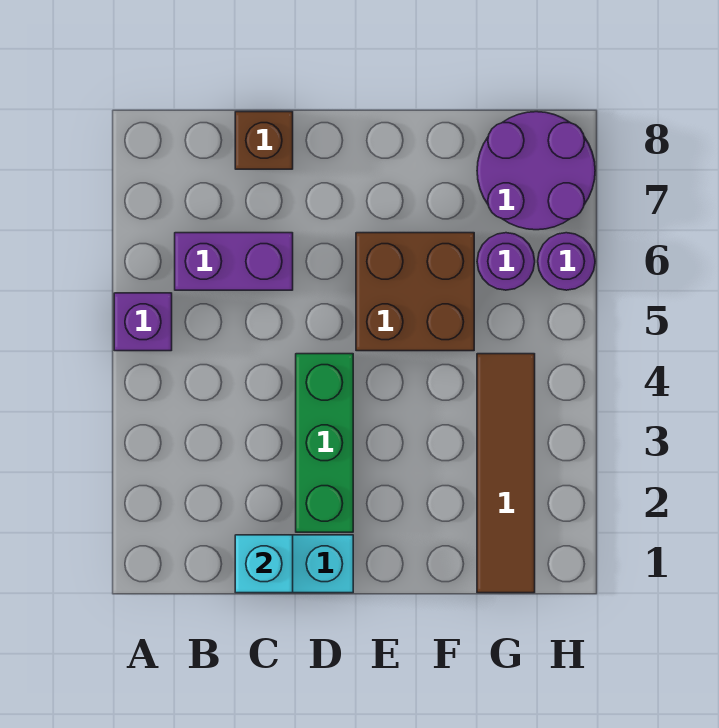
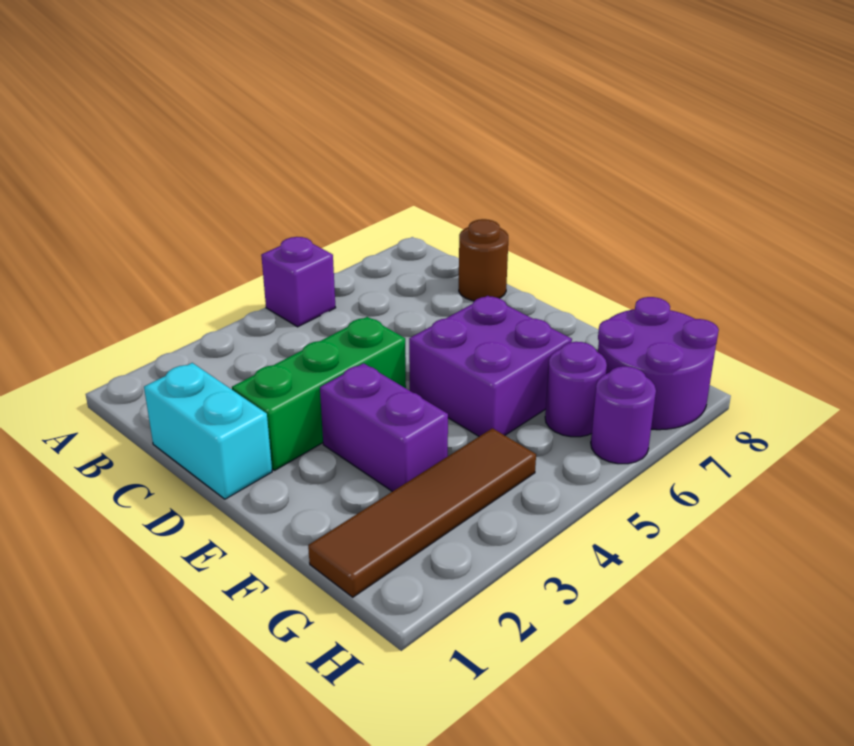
purple 1x2 brick [175,233,293,290] -> purple 1x2 brick moved to [320,363,448,492]
cyan 1x1 brick [235,535,293,593] -> none
brown 1x1 brick [235,112,293,169] -> brown 1x1 round brick [459,219,508,301]
brown 2x2 brick [356,233,474,351] -> purple 2x2 brick [409,296,572,436]

